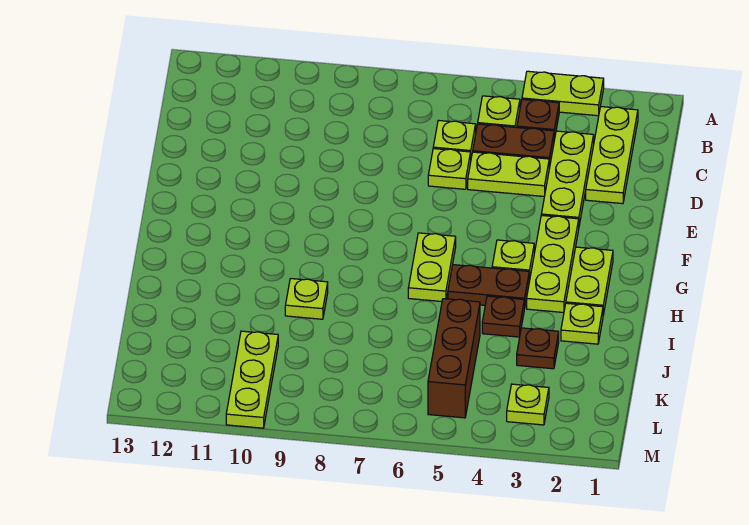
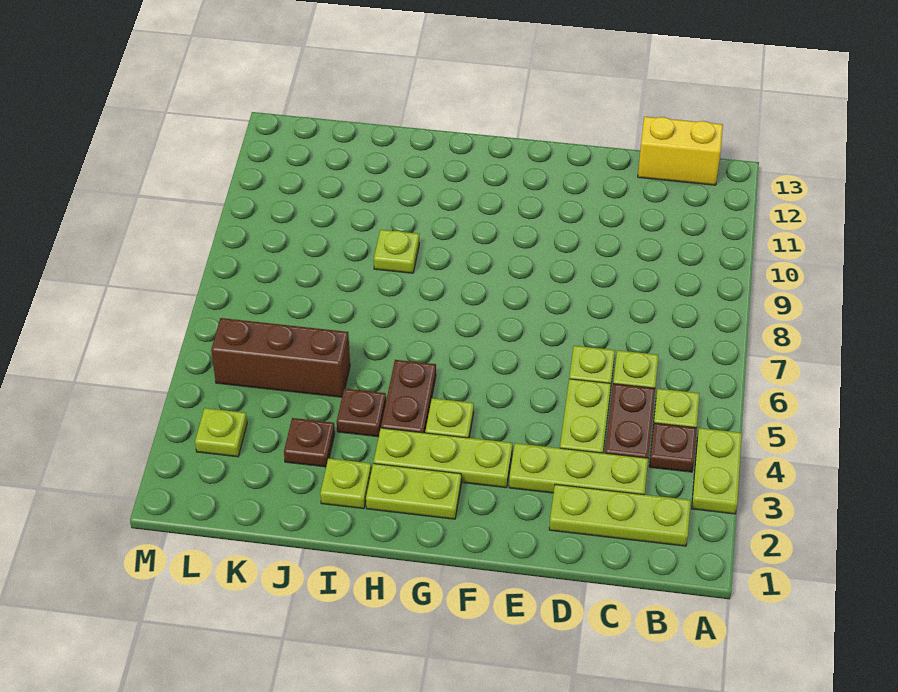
none -> yellow 1x2 brick [638,117,723,185]
lime 1x2 plate [408,233,456,302] -> none
lime 1x3 plate [226,331,278,428] -> none

